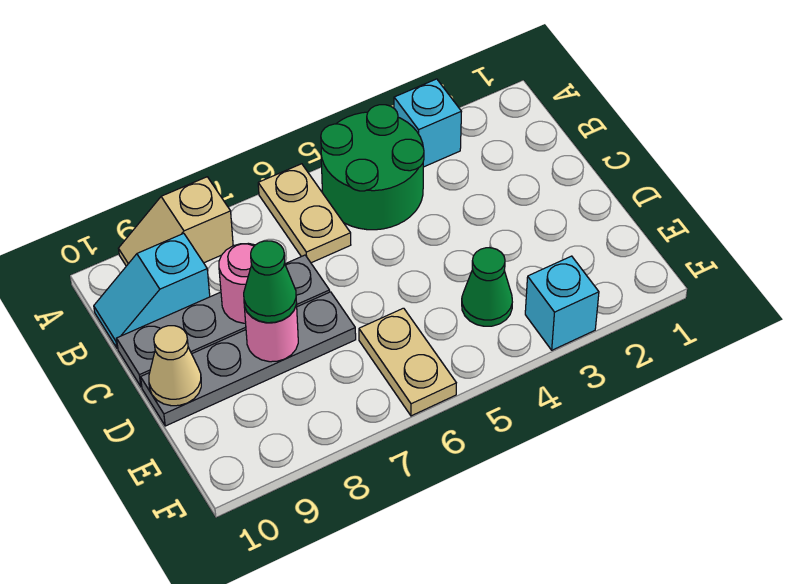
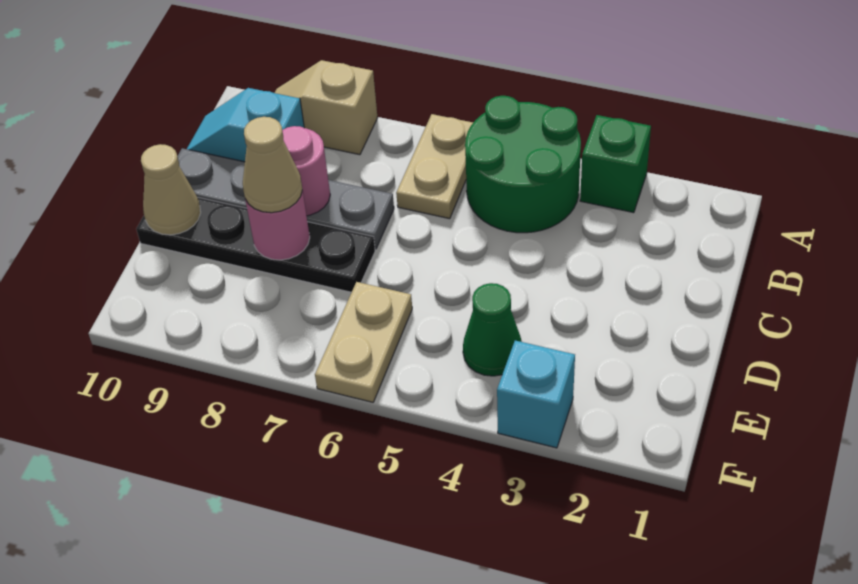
cyan 1x1 brick [394,79,462,167] -> green 1x1 brick [580,115,651,213]
grey 1x4 plate [141,292,356,426] -> black 1x4 plate [136,197,375,292]
green 1x1 cone [244,241,296,323] -> tan 1x1 cone [243,117,302,213]

